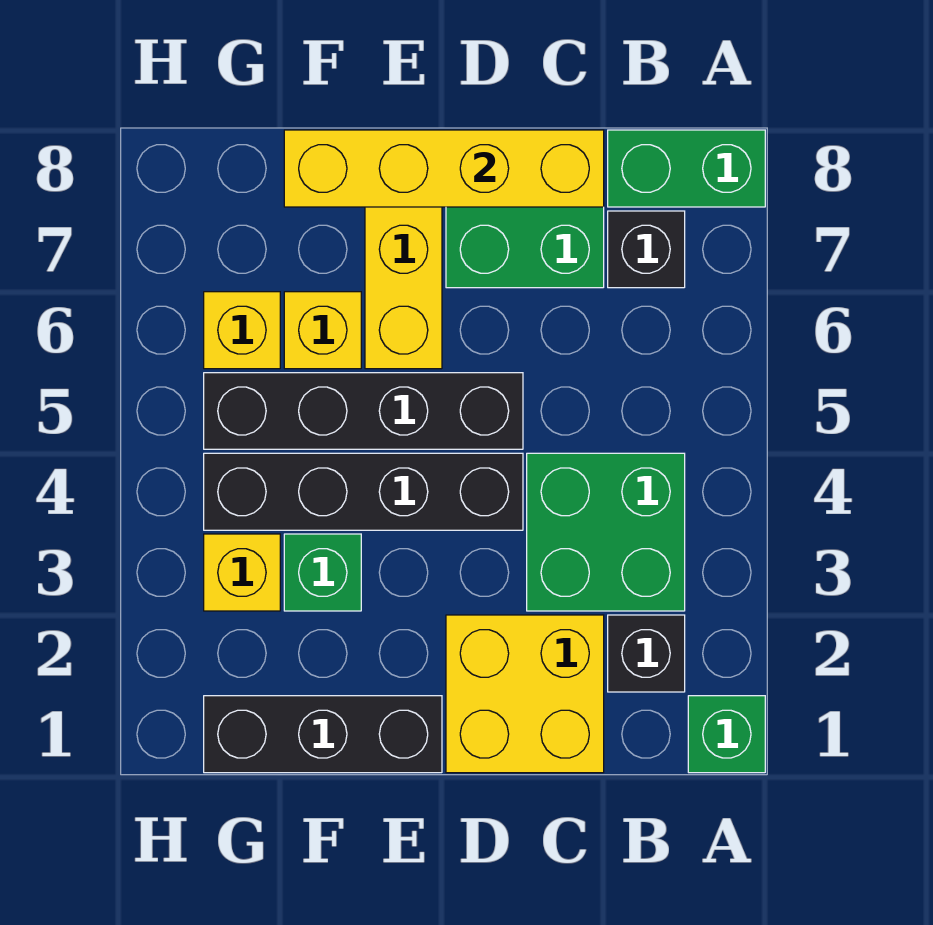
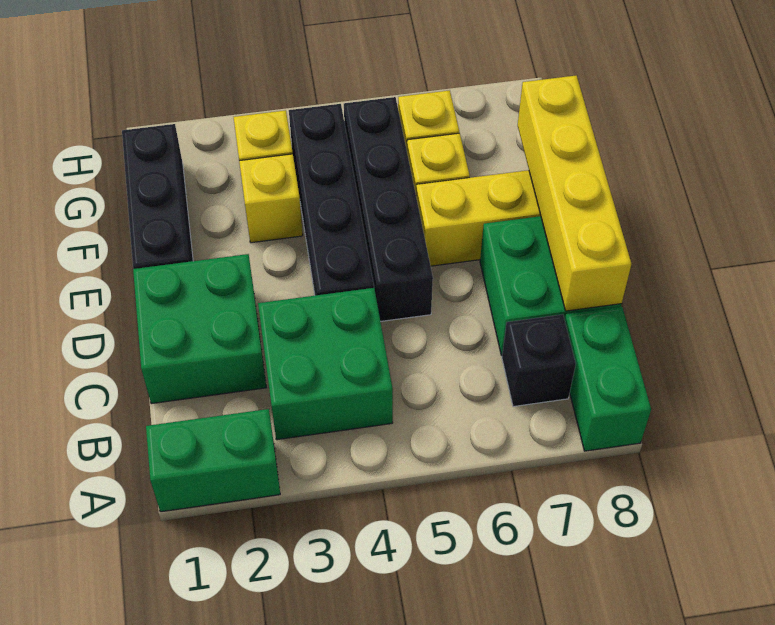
green 1x1 brick [688,696,765,773] -> green 1x2 brick [146,409,280,512]
black 1x1 brick [608,615,685,692] -> none
yellow 2x2 brick [446,615,604,773] -> green 2x2 brick [133,254,266,404]
green 1x1 brick [284,534,361,611] -> yellow 1x1 brick [239,154,303,243]

